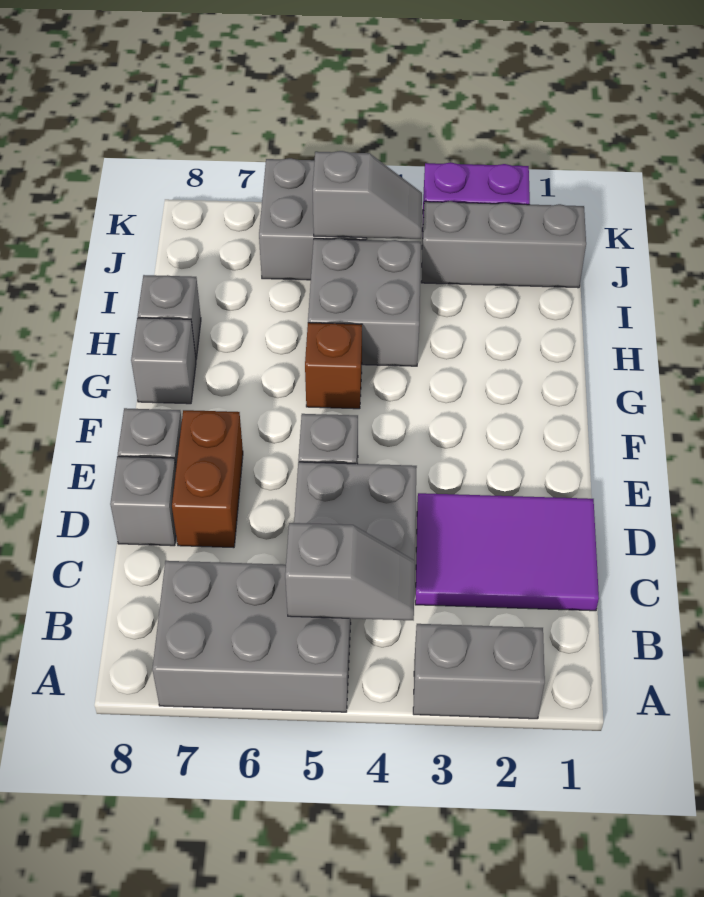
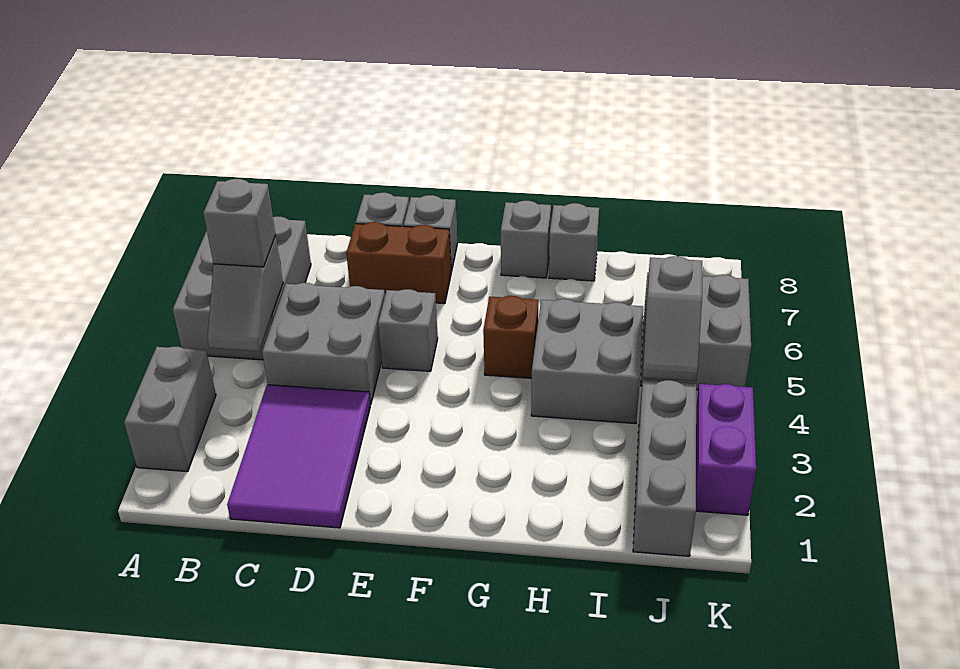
none -> grey 1x1 brick [203,179,276,267]

